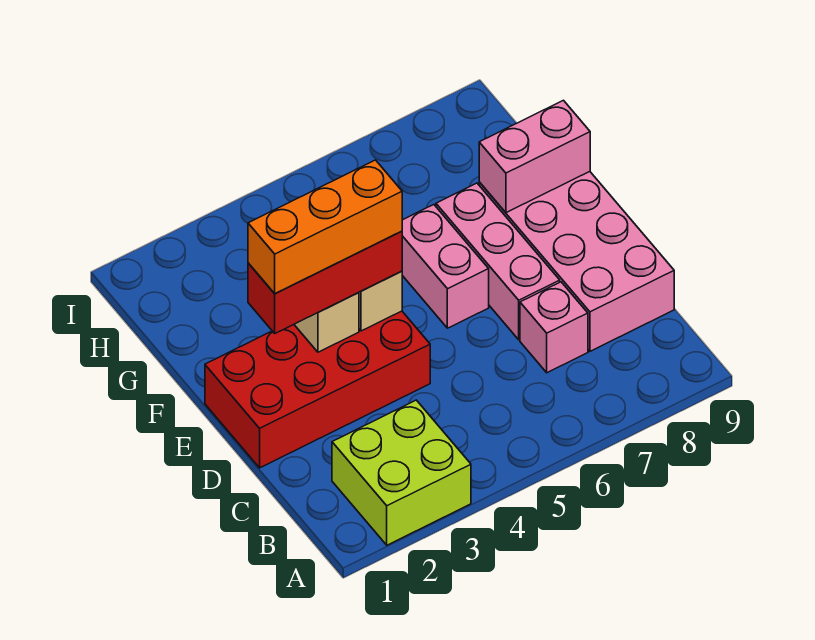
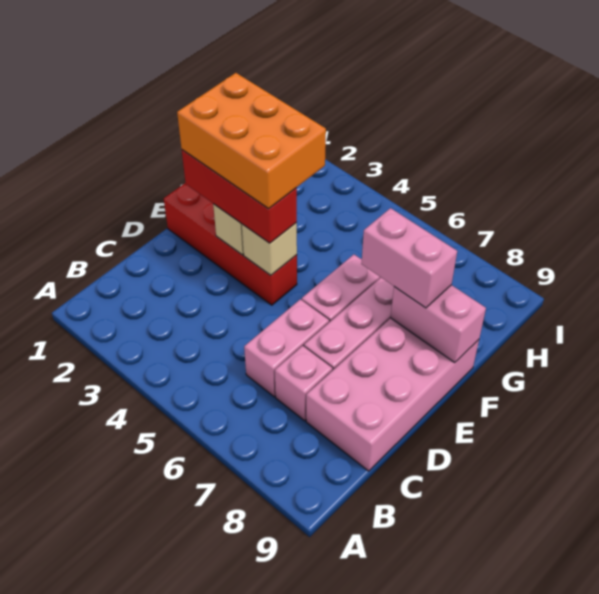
lime 2x2 brick [332,400,471,545] -> none
none -> pink 1x2 brick [244,299,329,397]
red 2x4 brick [205,311,430,468] -> red 1x4 brick [164,183,297,305]
orange 1x3 brick [248,160,402,294] -> orange 2x3 brick [177,73,326,209]
none -> pink 1x2 brick [361,208,457,308]

